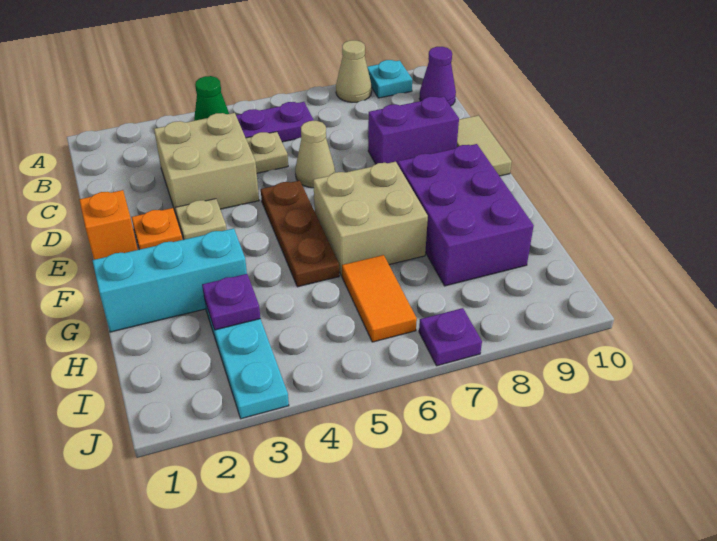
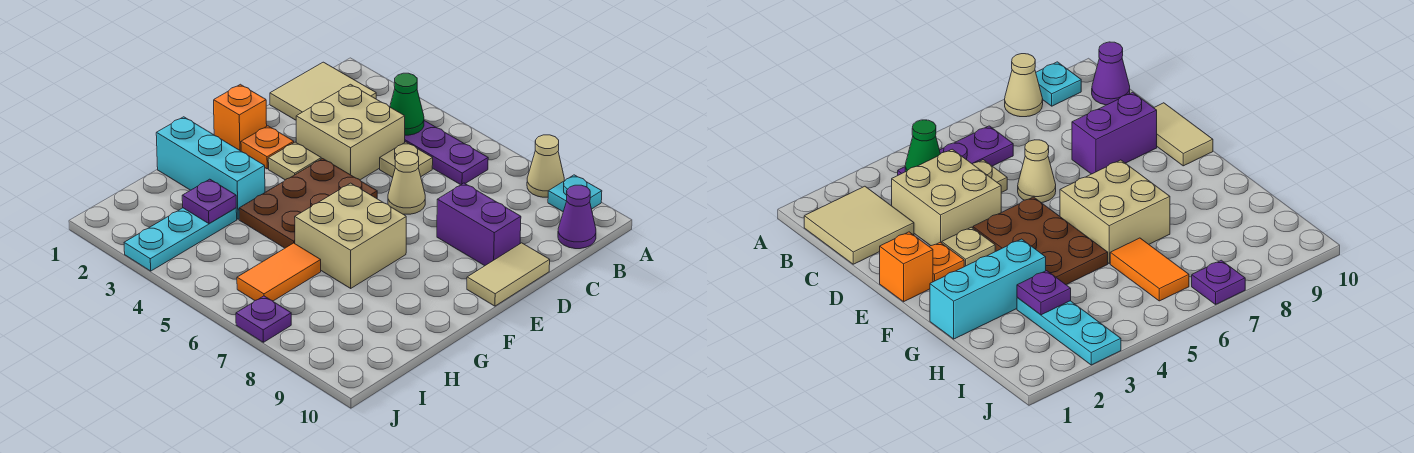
none -> tan 2x2 tile [270,62,376,120]
brown 1x3 plate [261,181,339,287] -> brown 2x3 plate [239,159,377,248]
purple 2x3 brick [398,144,534,286] -> none

